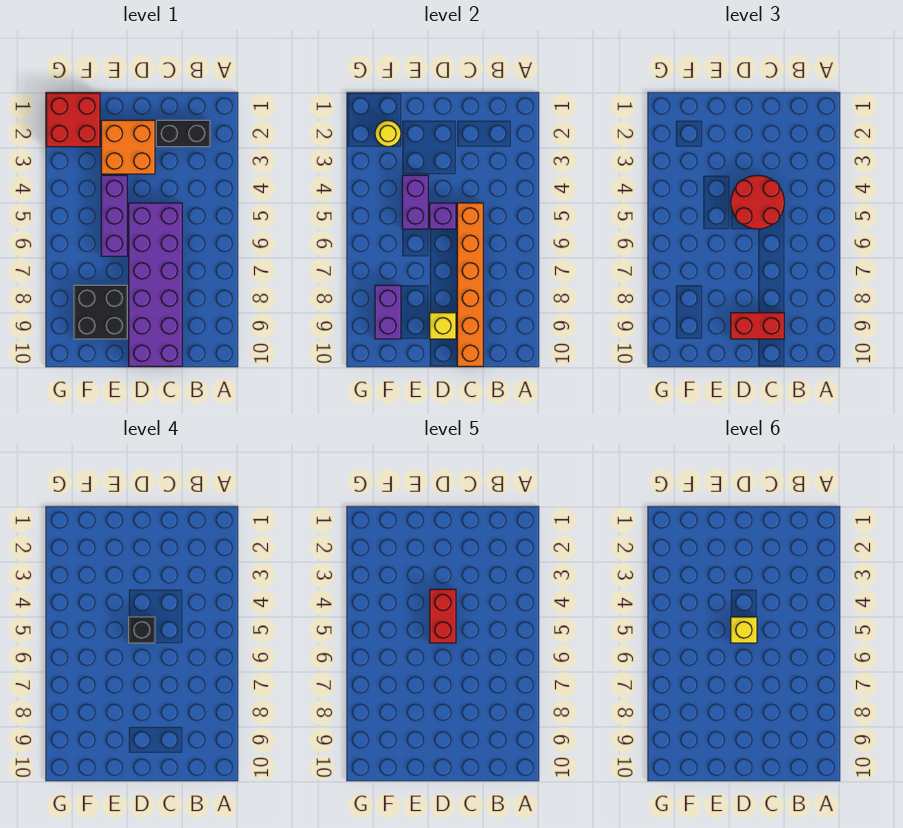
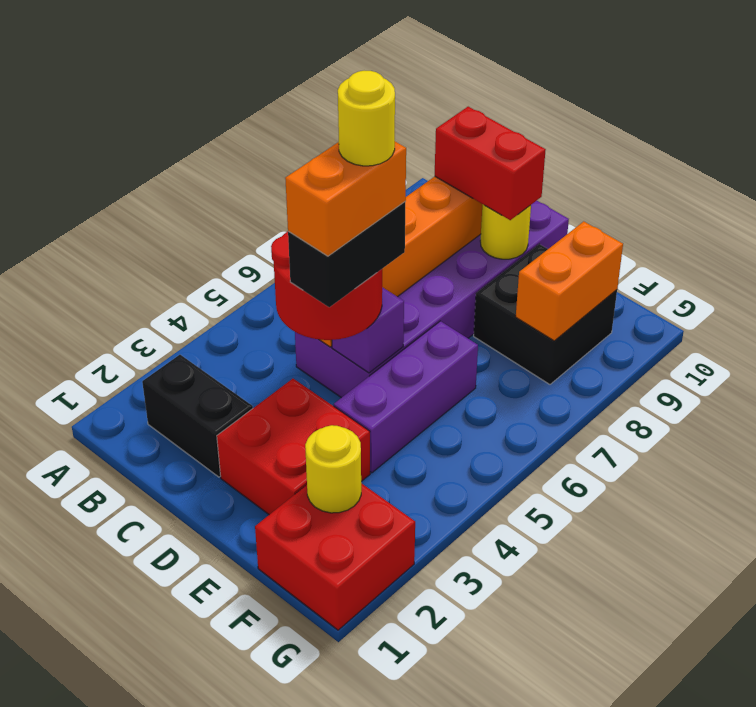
orange 2x2 brick [101,120,155,174] -> red 2x2 brick [217,379,370,515]
red 1x2 brick [430,589,456,643] -> orange 1x2 brick [285,142,406,256]
black 1x1 brick [129,617,155,643] -> black 1x2 brick [288,202,405,307]
yellow 1x1 brick [731,617,757,643] -> yellow 1x1 round brick [338,71,395,166]
yellow 1x1 brick [430,313,456,339] -> yellow 1x1 round brick [480,204,531,259]
purple 1x2 brick [402,175,428,229] -> none
purple 1x2 brick [375,285,401,339] -> orange 1x2 brick [516,221,623,341]

